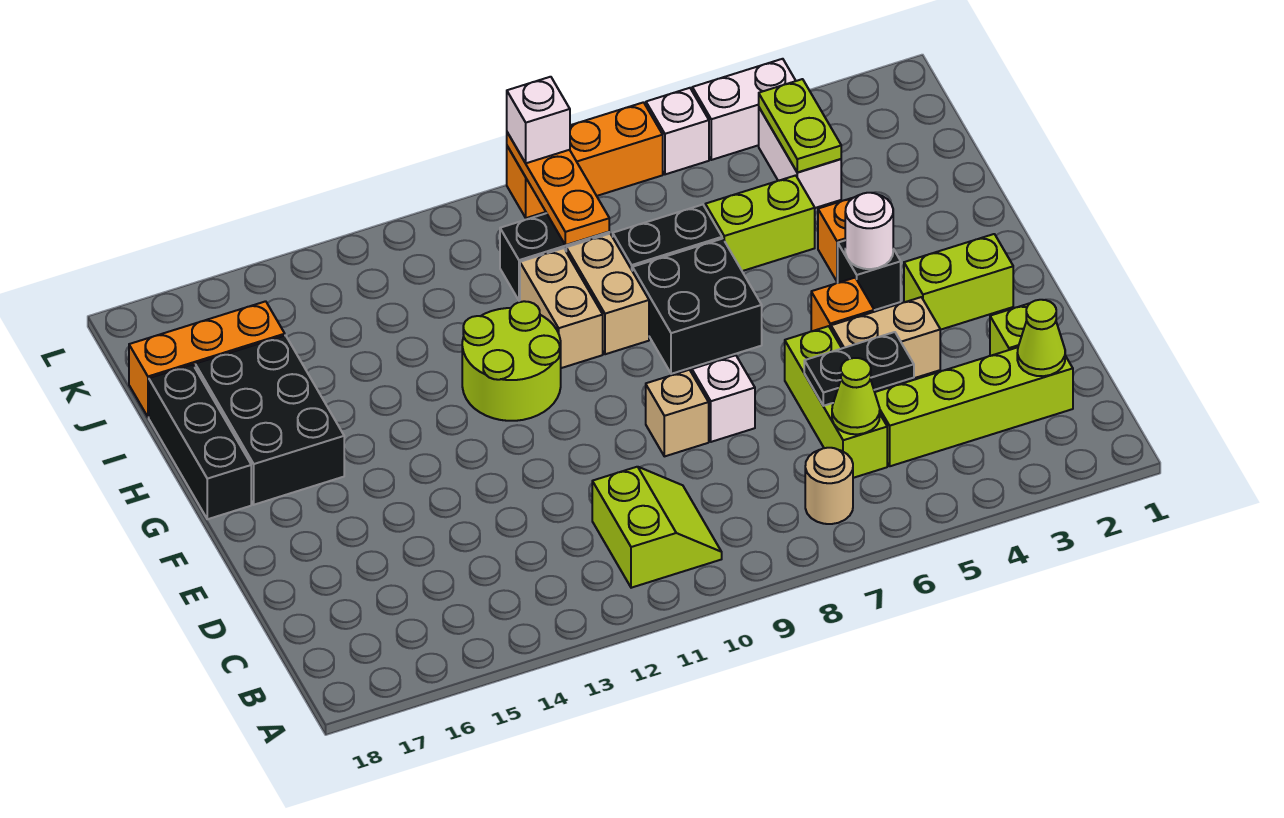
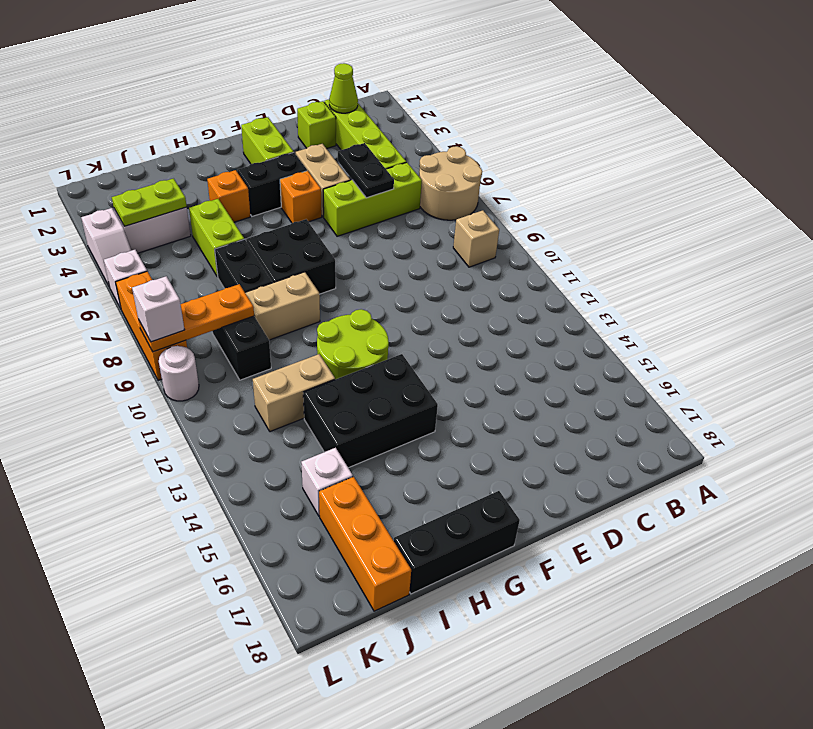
tan 1x1 round brick [805,448,853,524] -> tan 2x2 round brick [419,146,482,220]
lime 2x2 slope [592,467,722,588] -> none
lime 1x1 cone [832,358,880,434] -> none
white 1x1 brick [692,355,755,442] -> white 1x1 brick moved to [301,448,353,516]
tan 1x1 brick [646,370,709,456] -> tan 1x1 brick moved to [453,210,499,267]
black 1x1 brick [838,241,901,310] -> black 1x2 brick [237,152,307,216]
white 1x1 round brick [845,193,893,269] -> white 1x1 round brick moved to [159,346,199,401]
black 2x3 brick [195,335,344,505] -> black 2x3 brick moved to [303,354,438,468]
tan 1x2 brick [520,248,603,368] -> tan 1x2 brick moved to [253,354,335,432]
white 1x2 brick [692,59,796,160] -> white 1x2 slope [81,208,131,286]

